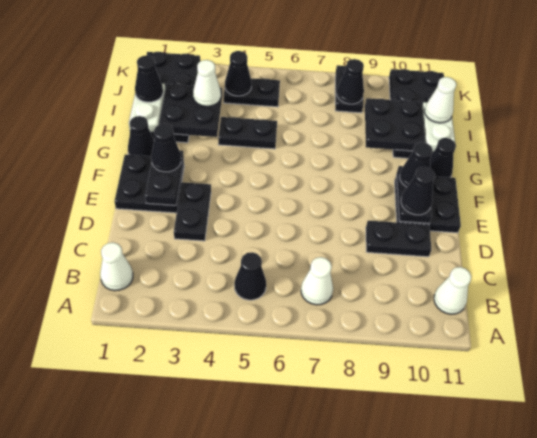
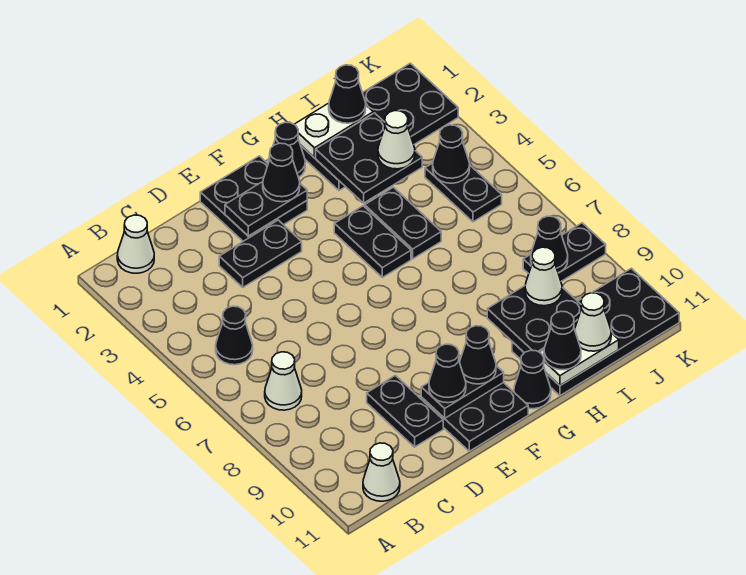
none -> black 1x2 plate [334,206,411,277]
none -> black 1x1 cone [544,311,581,370]
none -> white 1x1 cone [525,247,562,306]

